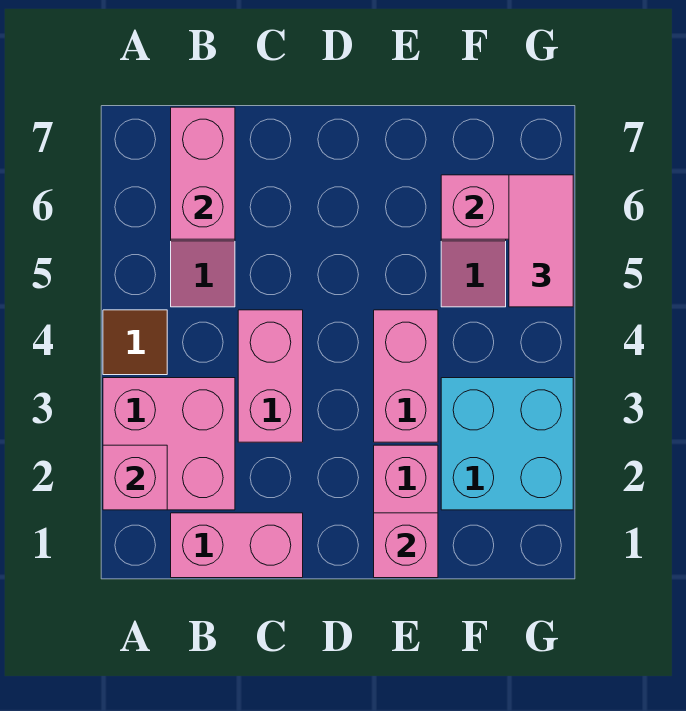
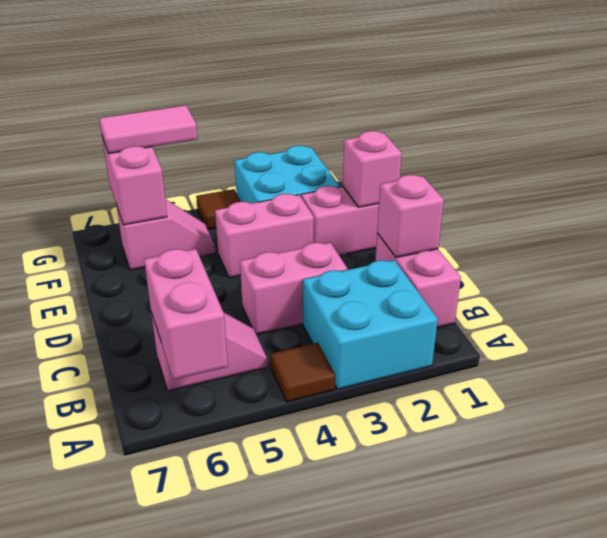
pink 2x2 brick [103,378,235,510] -> cyan 2x2 brick [303,260,438,389]
pink 1x1 brick [103,445,167,510] -> pink 1x1 brick moved to [377,175,444,258]
pink 1x2 brick [171,107,235,239] -> pink 1x2 brick turned to [144,249,228,380]
none -> brown 1x1 tile [196,189,241,230]

